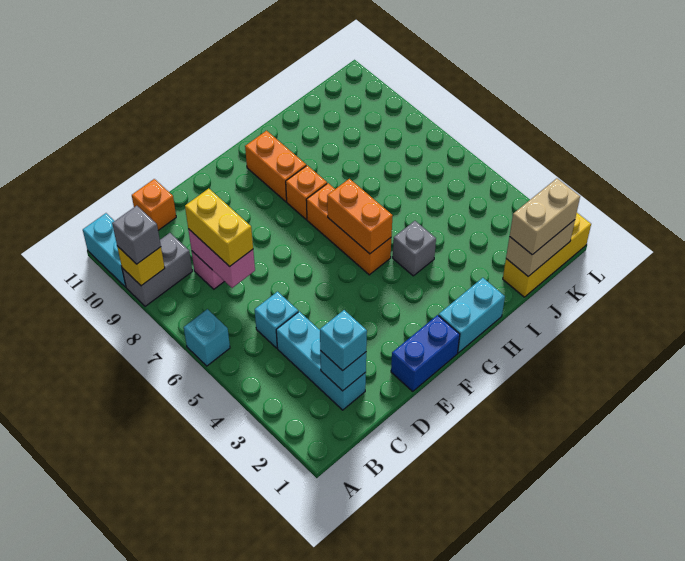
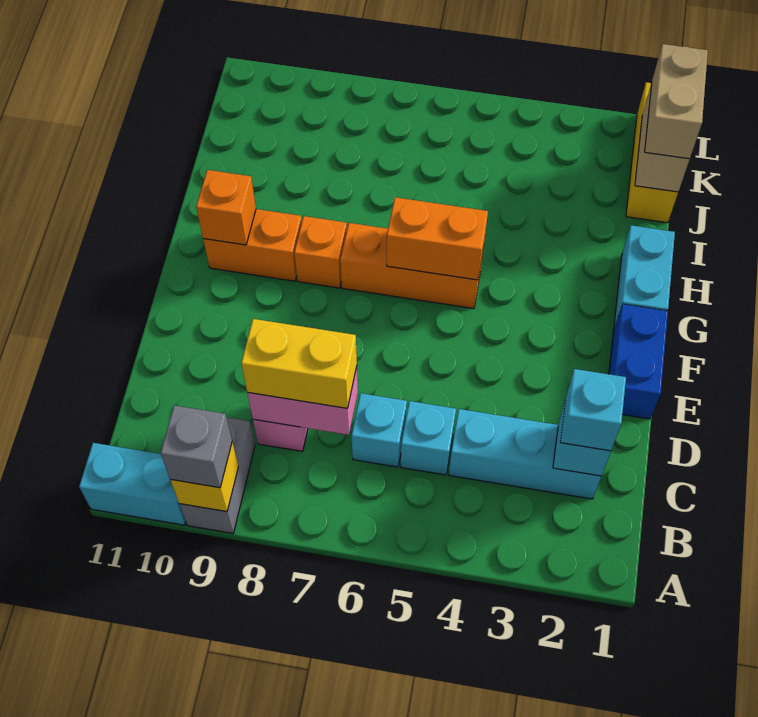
cyan 1x1 brick [184,309,230,366] -> cyan 1x1 brick moved to [352,393,407,467]
orange 1x1 brick [132,179,176,230] -> orange 1x1 brick moved to [196,170,256,245]
grey 1x1 brick [393,221,436,276] -> none

